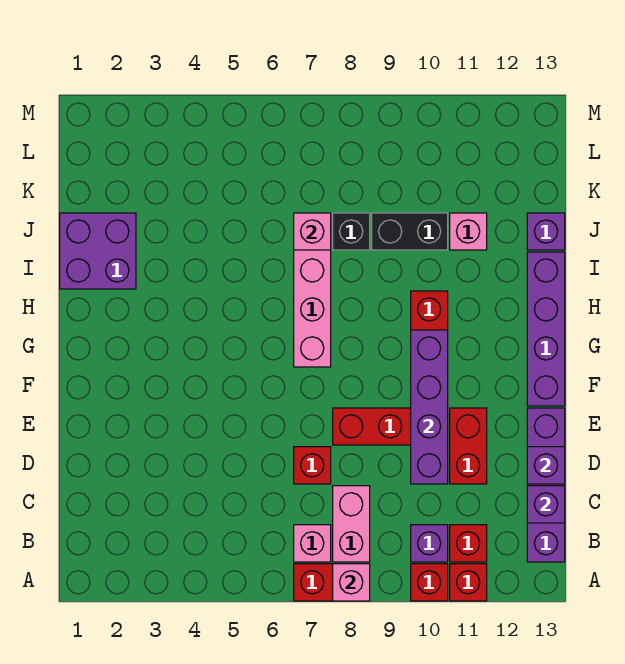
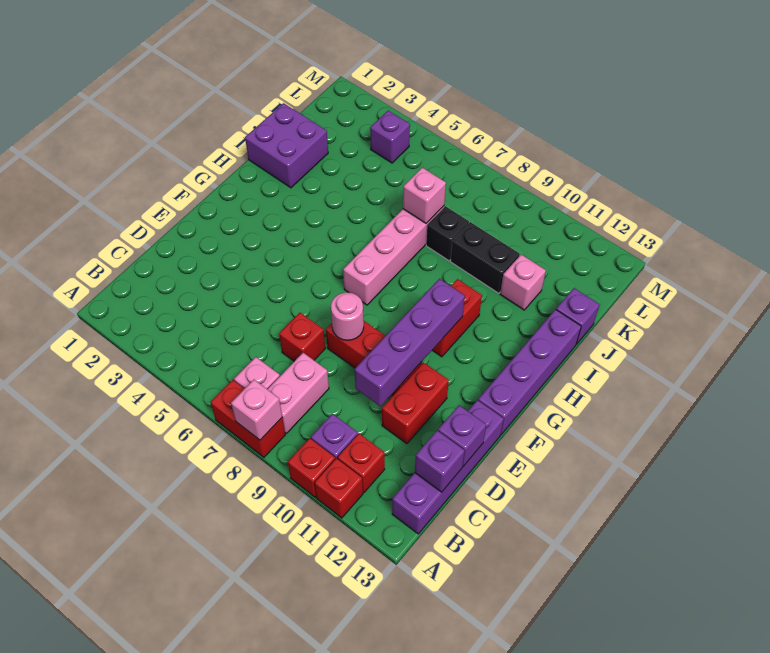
none -> pink 1x1 round brick [331,292,364,340]
none -> purple 1x1 brick [370,111,410,163]

